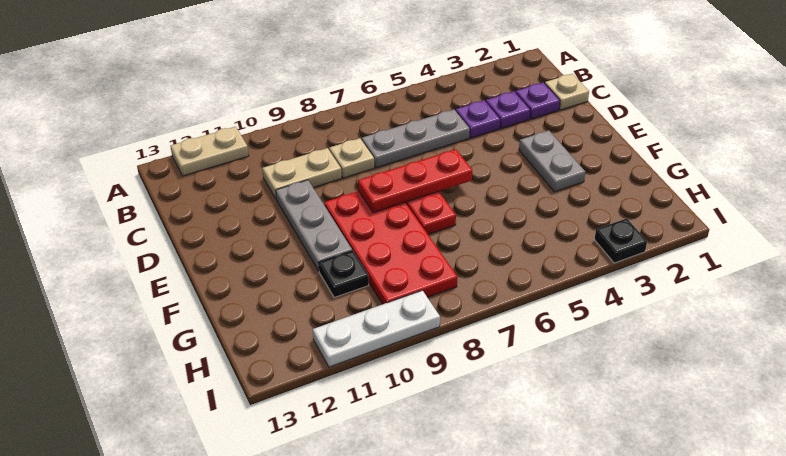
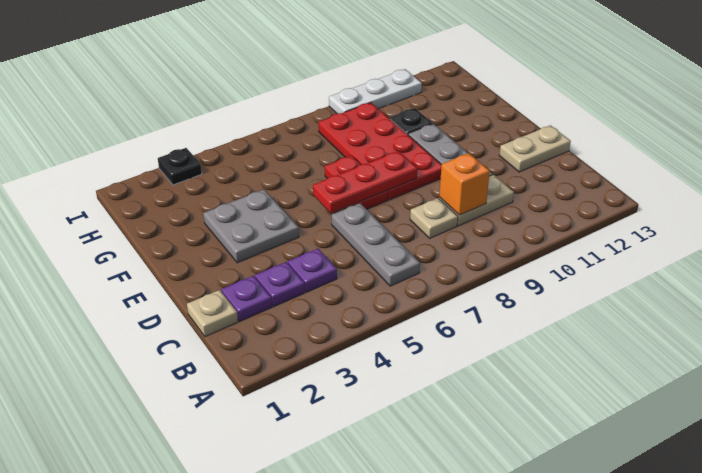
tan 1x2 plate [170,127,249,176] -> tan 1x2 plate moved to [499,125,571,172]
grey 1x3 plate [362,110,470,168] -> grey 1x3 plate turned to [332,203,420,286]
none -> orange 1x1 brick [439,153,490,215]
grey 1x2 plate [519,130,585,192] -> grey 2x2 plate [203,190,299,263]

